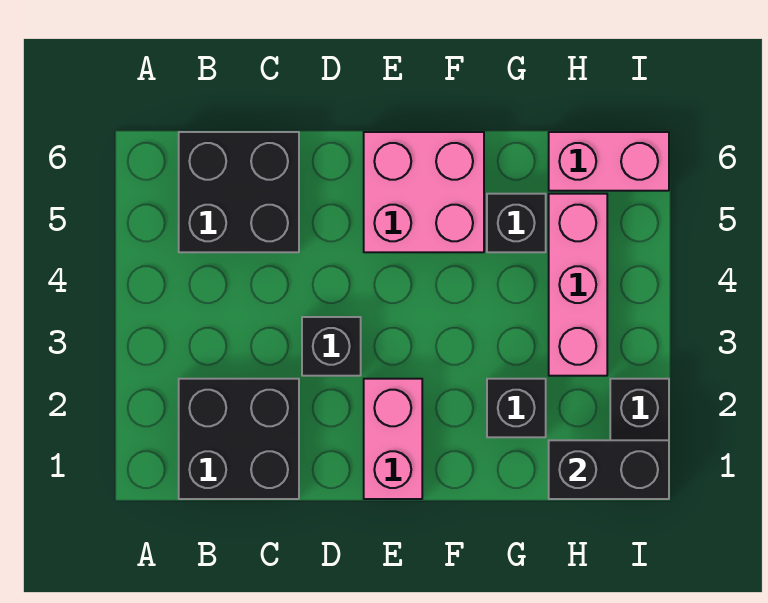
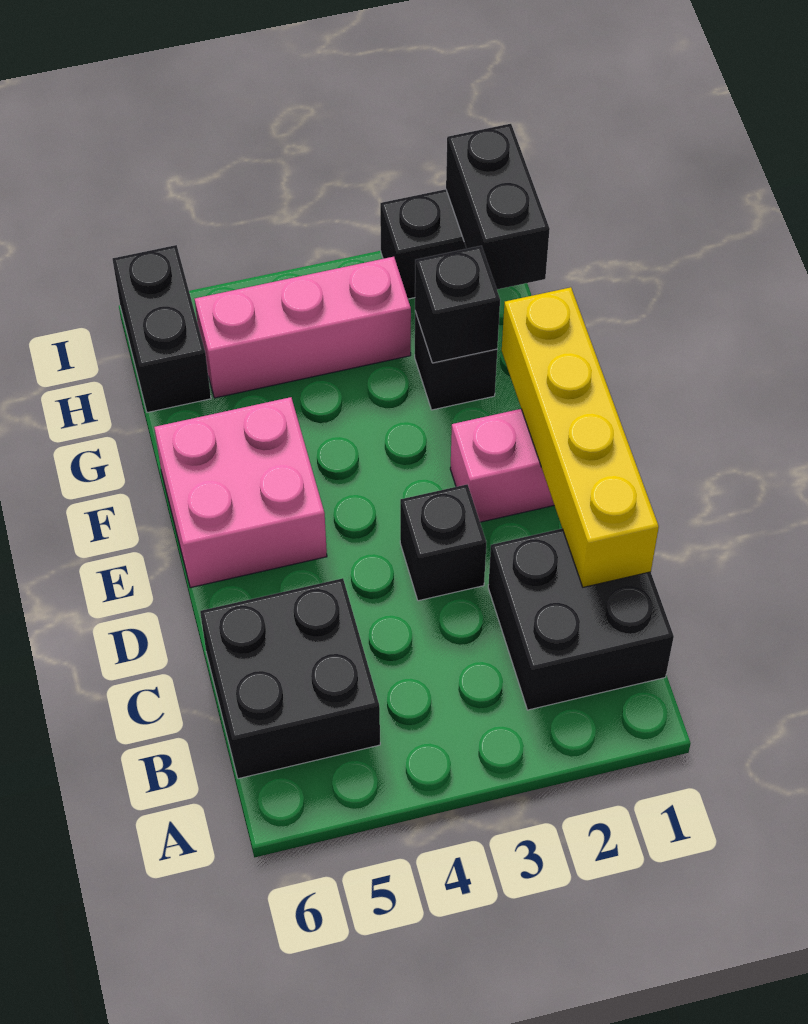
none -> yellow 1x4 brick [502,287,659,587]
black 1x1 brick [487,194,546,252] -> black 1x1 brick moved to [415,246,500,363]
pink 1x2 brick [549,132,669,191] -> black 1x2 brick [112,245,211,413]

